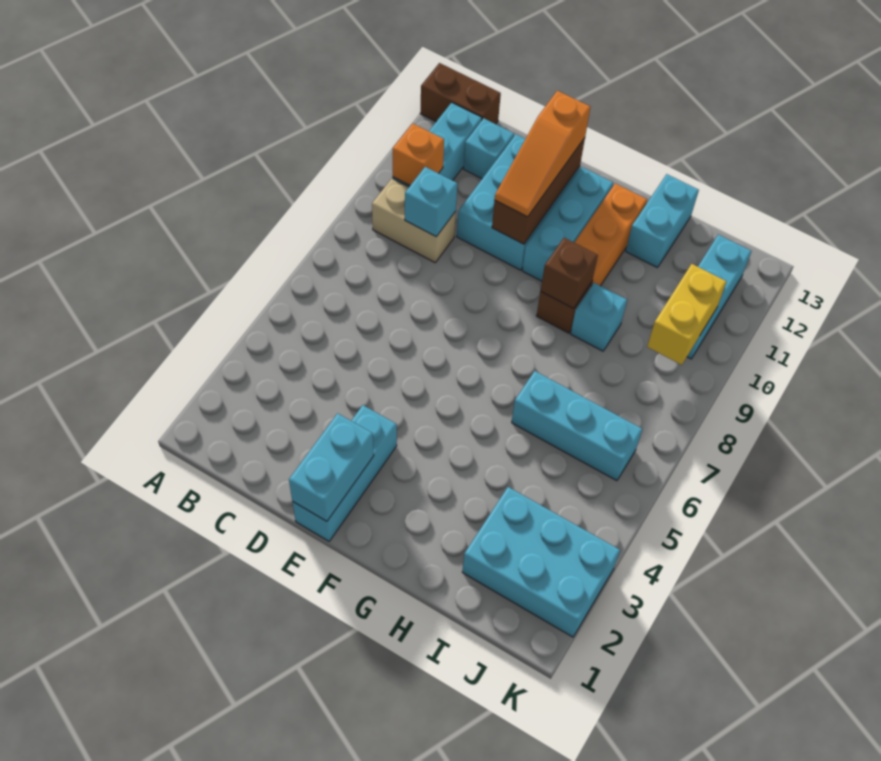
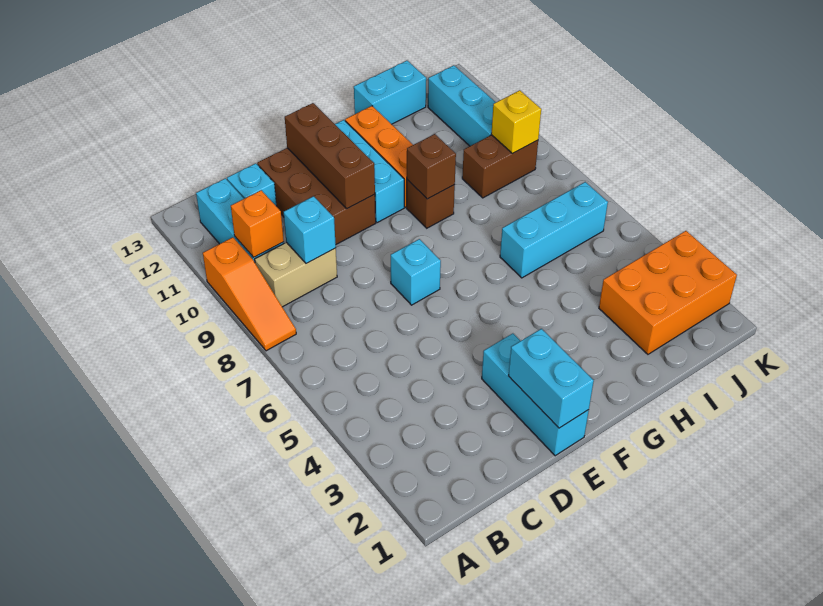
brown 1x2 brick [420,63,501,124] -> brown 1x2 brick moved to [462,135,538,198]
cyan 2x3 brick [457,134,580,270] -> brown 2x3 brick [257,148,376,244]
orange 1x3 slope [495,91,591,217] -> orange 1x3 slope moved to [203,237,296,351]
cyan 1x1 brick [571,283,627,351] -> cyan 1x1 brick moved to [391,239,441,305]
cyan 1x2 brick [626,174,699,268] -> cyan 1x2 brick turned to [354,61,426,124]
cyan 2x3 brick [462,487,620,637] -> orange 2x3 brick [599,231,737,354]
yellow 1x2 brick [647,264,727,365] -> yellow 1x1 brick [491,90,541,154]

